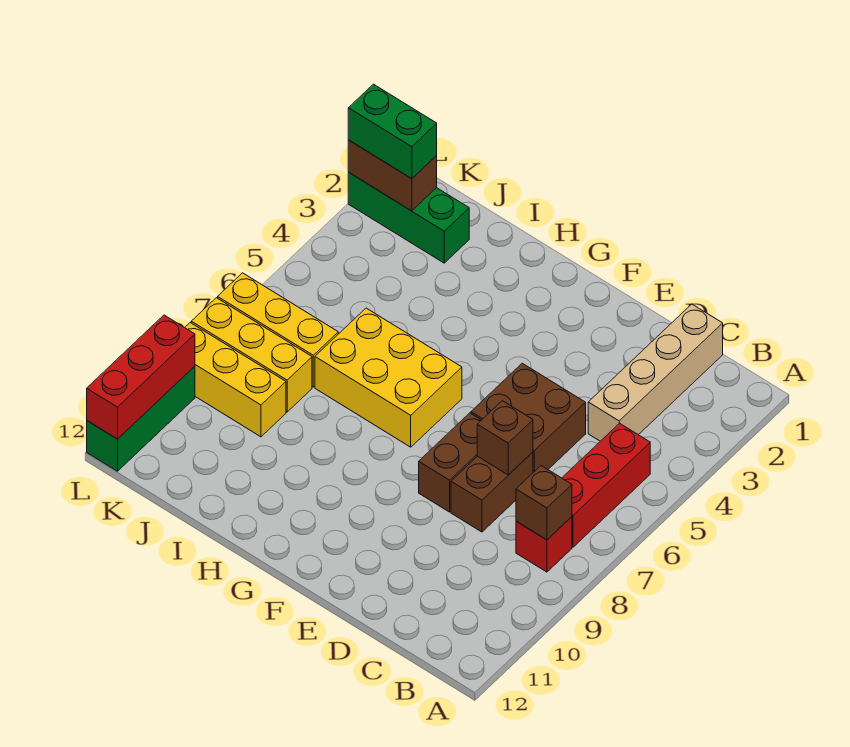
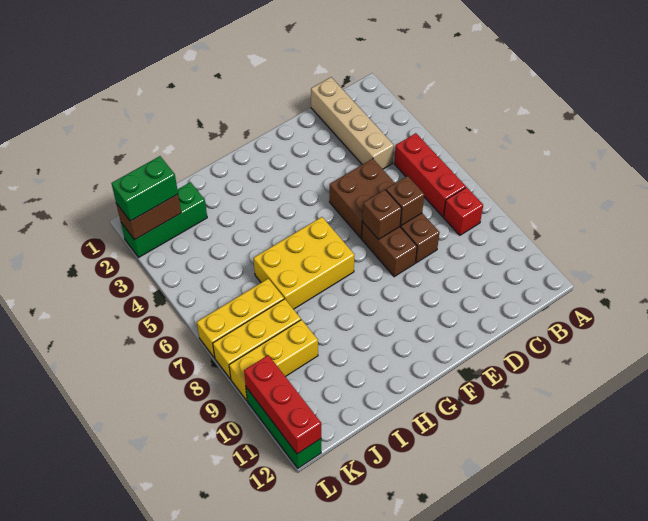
brown 1x1 brick [516,466,572,540] -> brown 1x1 brick moved to [362,190,402,240]

